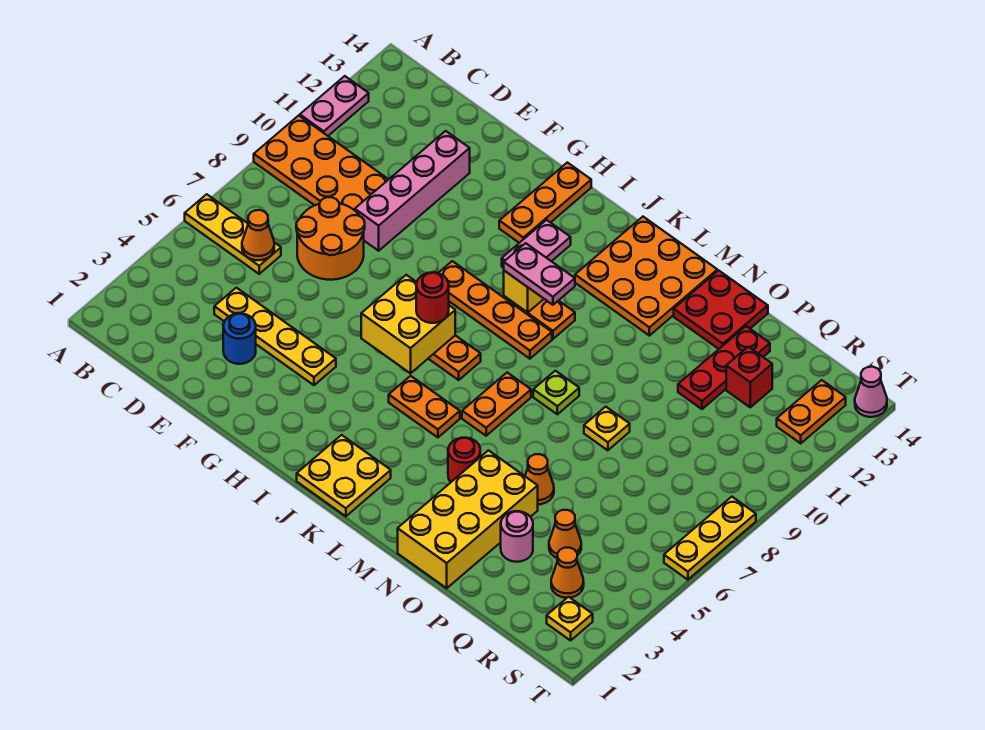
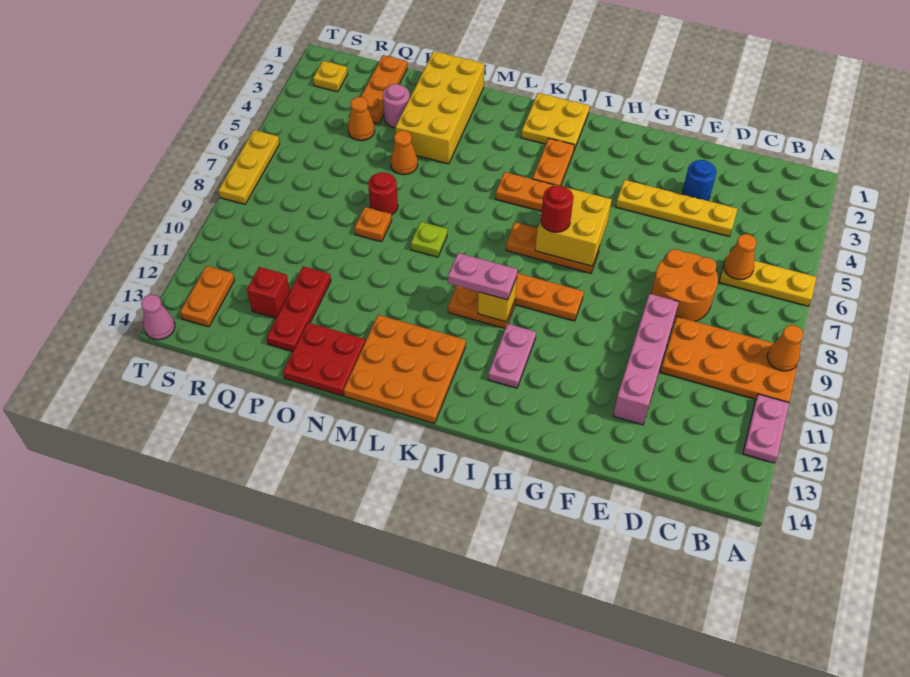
orange 1x3 plate [499,162,591,243] -> orange 1x3 plate moved to [361,55,407,124]
orange 1x2 plate [462,373,531,436] -> orange 1x2 plate moved to [532,138,574,186]
red 1x1 round brick [448,438,480,482] -> red 1x1 round brick moved to [368,172,398,215]
yellow 1x1 plate [584,407,630,450] -> orange 1x1 plate [355,207,392,242]
orange 1x1 cone [551,548,584,598] -> orange 1x1 cone moved to [767,325,803,371]

